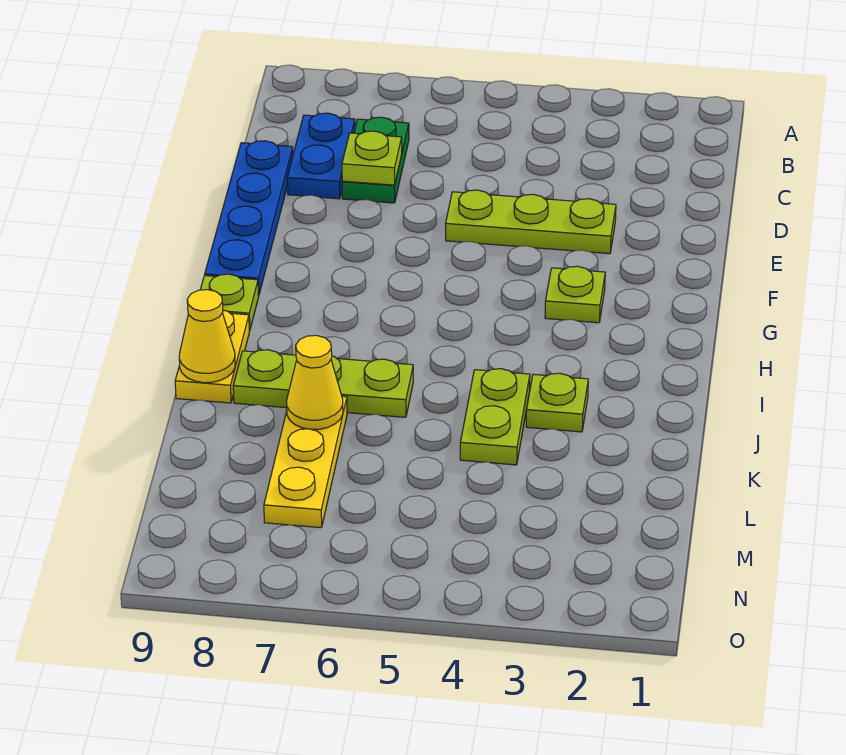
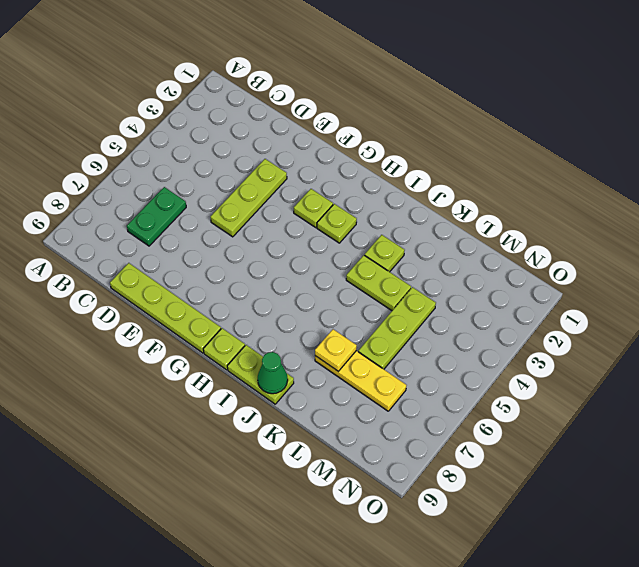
green 1x2 plate [342,117,409,203] -> green 1x2 plate turned to [127,187,186,246]
blue 1x2 plate [287,113,355,199] -> none
lime 1x1 plate [342,131,402,185] -> lime 1x1 plate moved to [317,204,357,243]
blue 1x4 plate [205,141,293,296] -> lime 1x4 plate [110,263,221,353]
yellow 1x2 plate [175,310,249,403] -> lime 1x2 plate [227,345,294,404]
lime 1x3 plate [233,350,413,417] -> lime 1x3 plate moved to [358,287,436,369]
yellow 1x1 cone [179,290,235,383] -> green 1x1 cone [258,352,288,394]
yellow 1x1 cone [287,335,343,430] -> yellow 1x1 plate [315,329,357,371]

